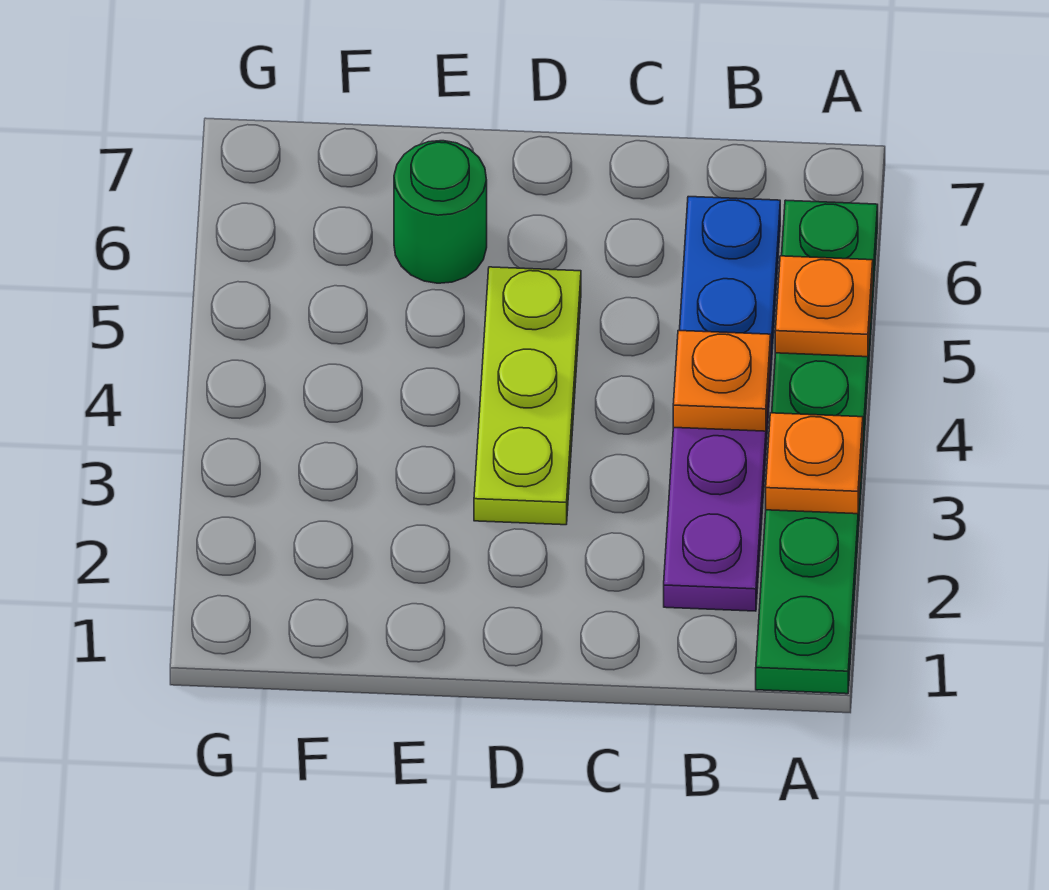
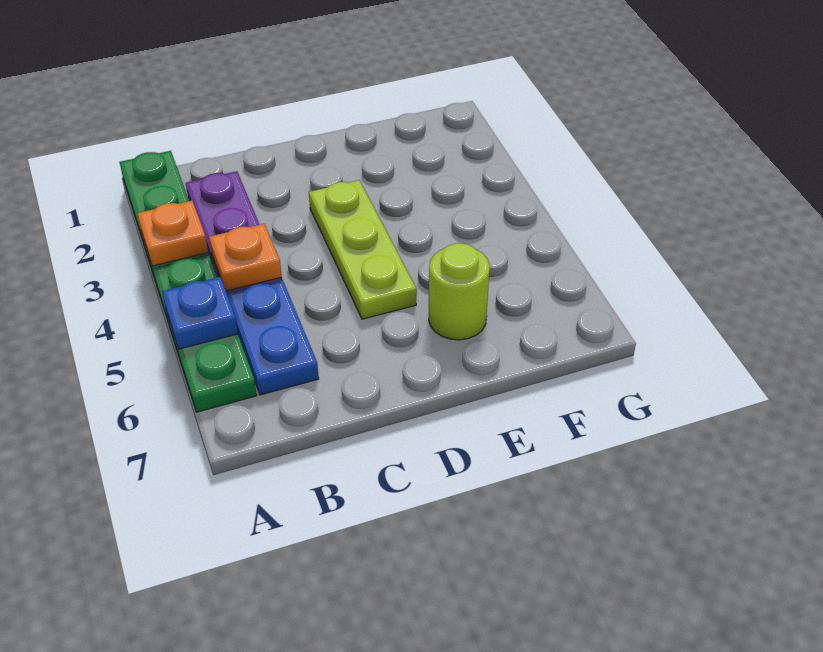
orange 1x1 plate [775,256,873,357] -> blue 1x1 plate [162,277,238,349]
green 1x1 round brick [394,141,487,283] -> lime 1x1 round brick [429,243,490,340]

